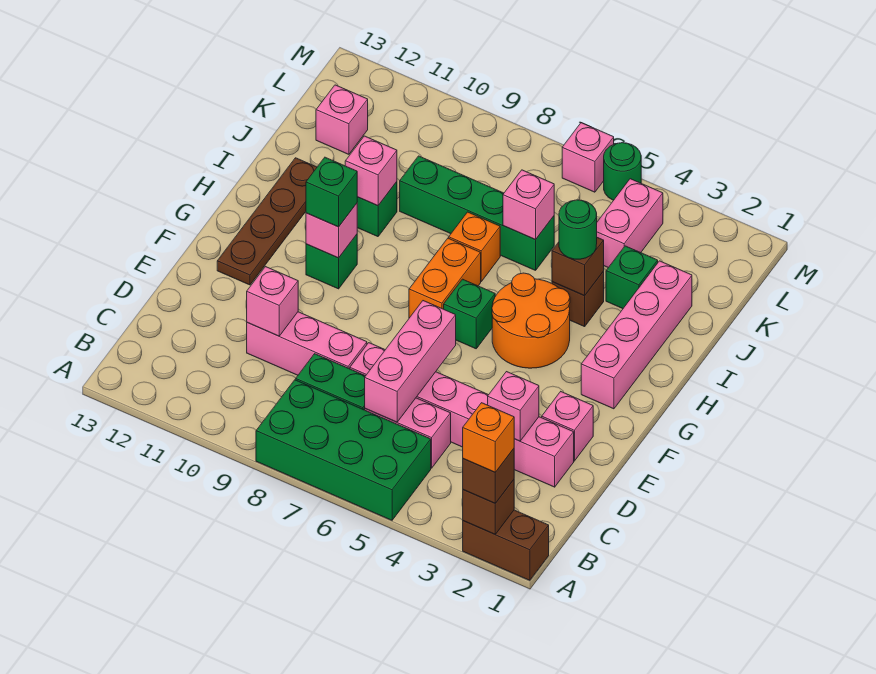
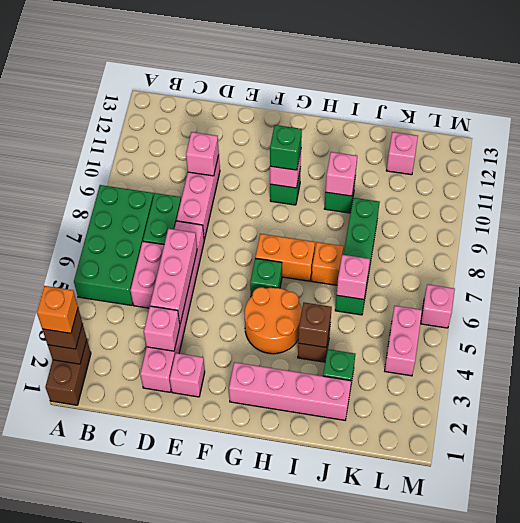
pink 1x3 brick [365,301,456,422] -> pink 1x3 brick turned to [150,229,197,324]
brown 1x4 plate [217,158,317,285] -> none
green 1x1 round brick [559,200,597,259] -> none
pink 1x2 brick [597,179,663,268] -> pink 1x2 brick turned to [385,306,422,376]
green 1x1 round brick [604,143,641,200] -> none

